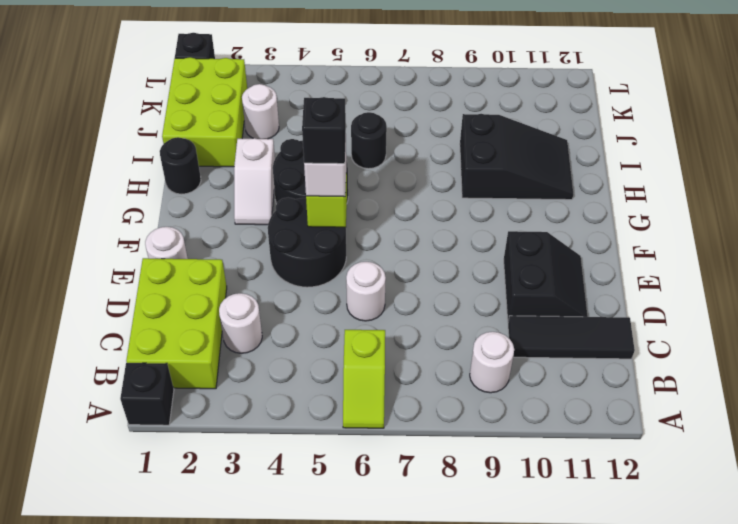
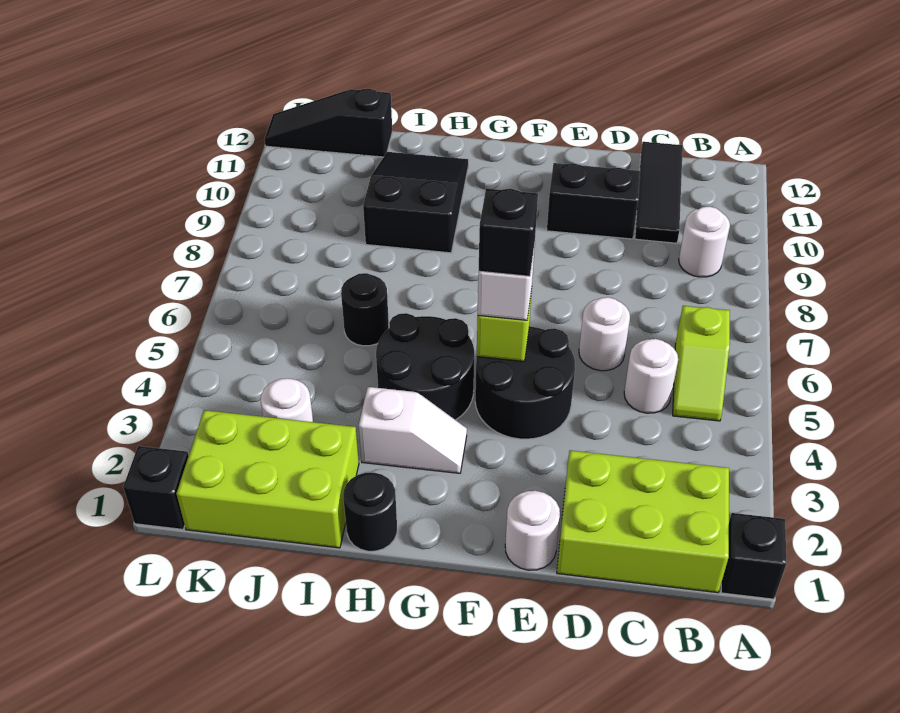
lime 1x2 slope [343,330,385,428] -> lime 1x2 slope turned to [673,306,730,421]
white 1x1 round brick [219,293,262,353] -> white 1x1 round brick moved to [624,339,678,413]
none -> black 1x3 slope [264,89,392,157]

